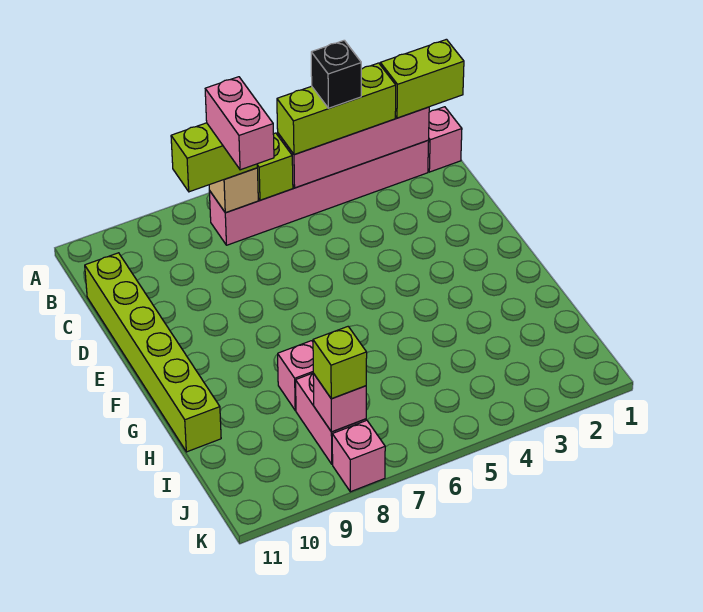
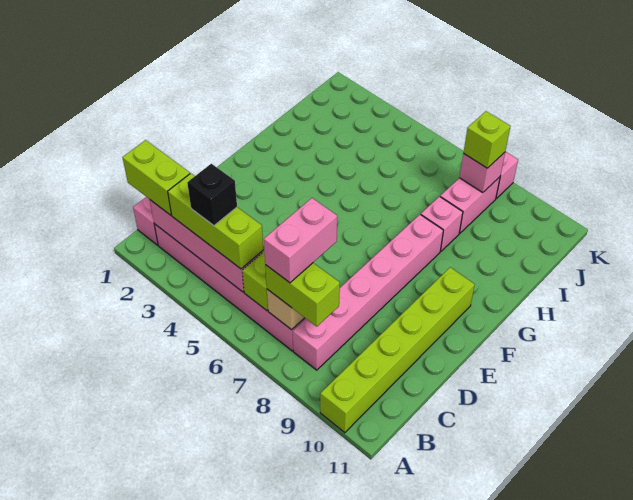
none -> pink 1x6 brick [293,214,443,370]
lime 1x6 brick [85,253,221,452] -> lime 1x6 brick moved to [320,267,475,433]

